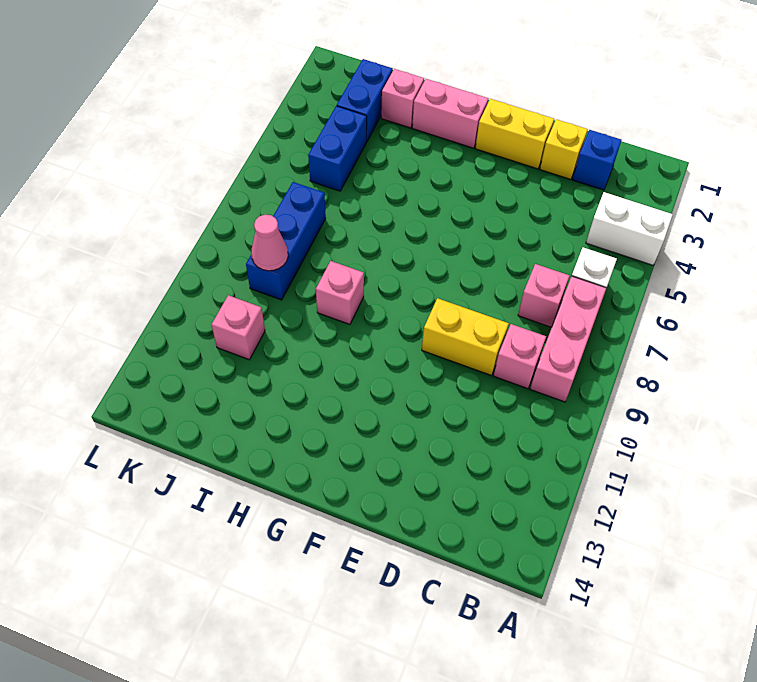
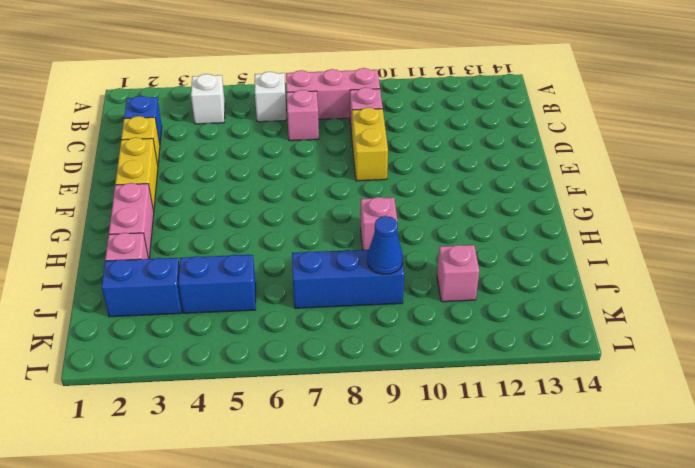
white 1x2 brick [586,192,673,265] -> white 1x1 brick [191,74,225,124]
pink 1x1 cone [251,215,288,271] -> blue 1x1 cone [367,216,403,274]

